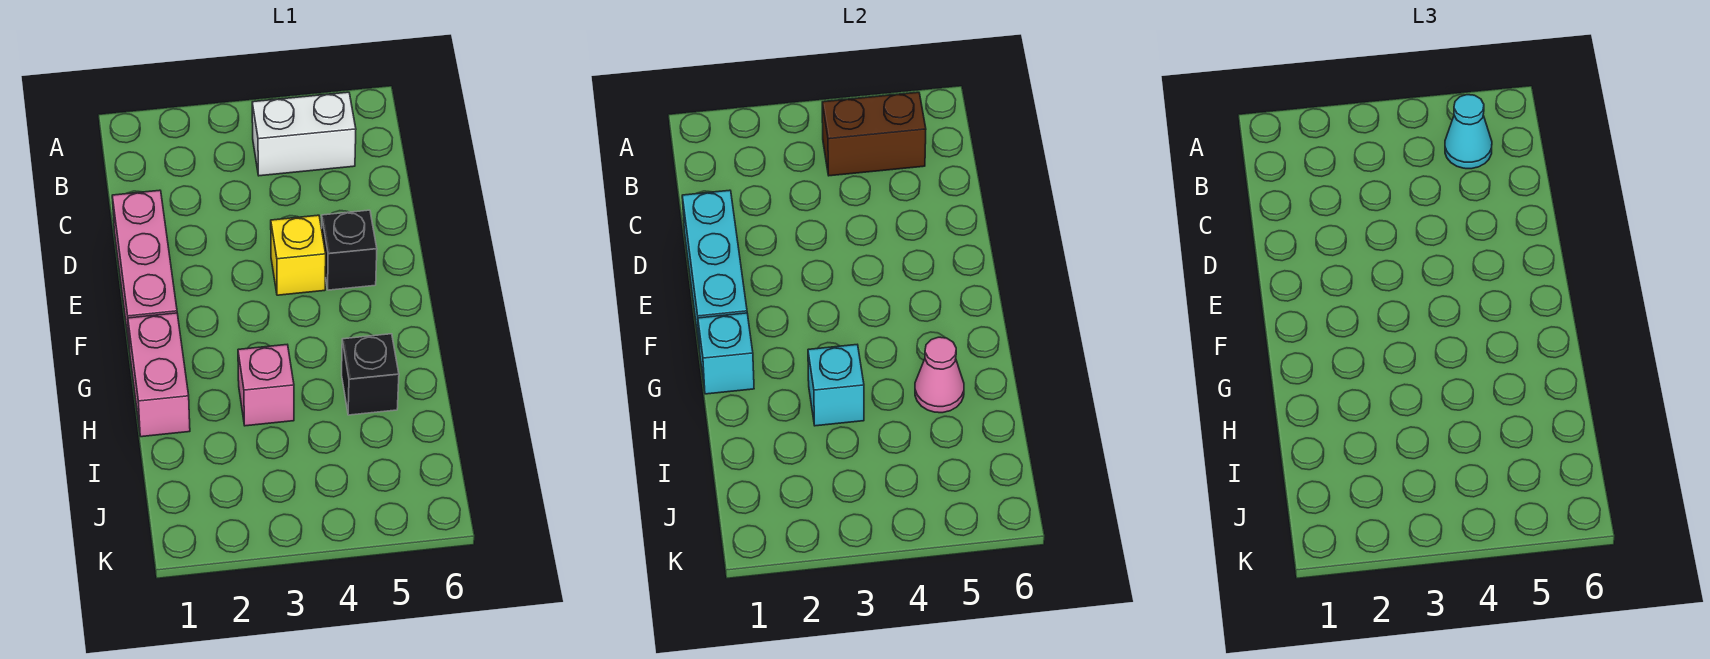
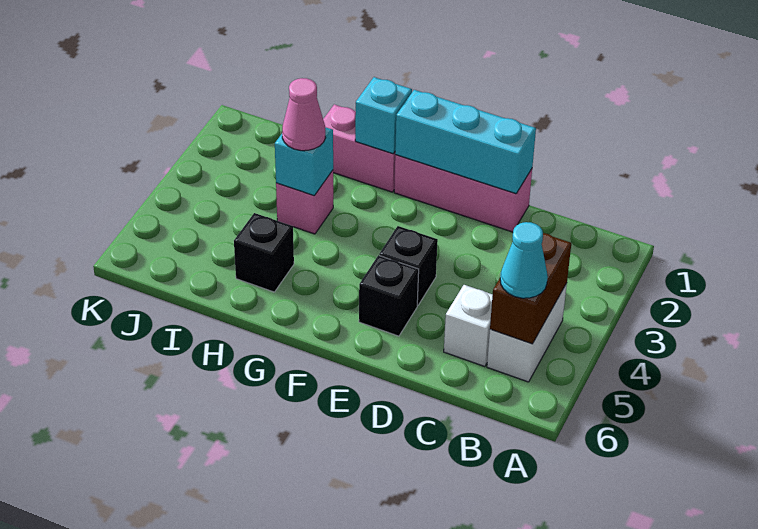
none -> white 1x1 brick [444,285,493,367]
yellow 1x1 brick [271,215,326,295] -> black 1x1 brick [379,226,438,305]
pink 1x1 cone [915,337,964,413] -> pink 1x1 cone moved to [282,78,325,151]

